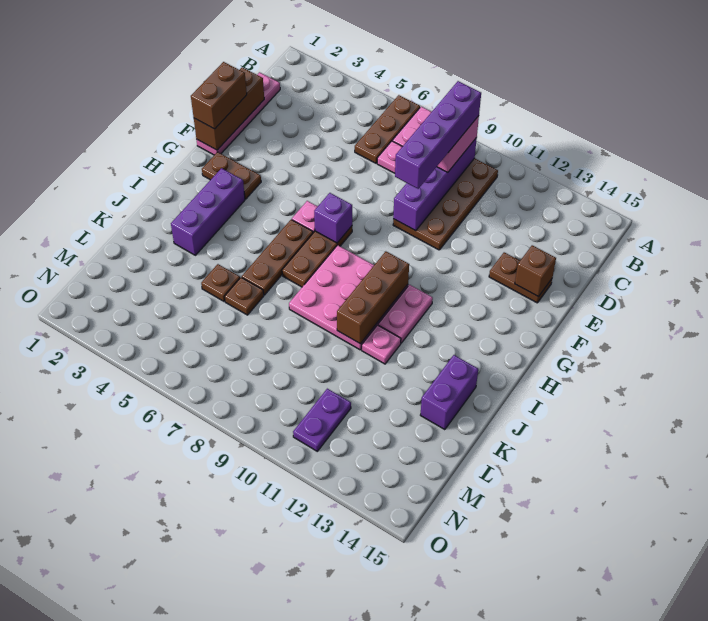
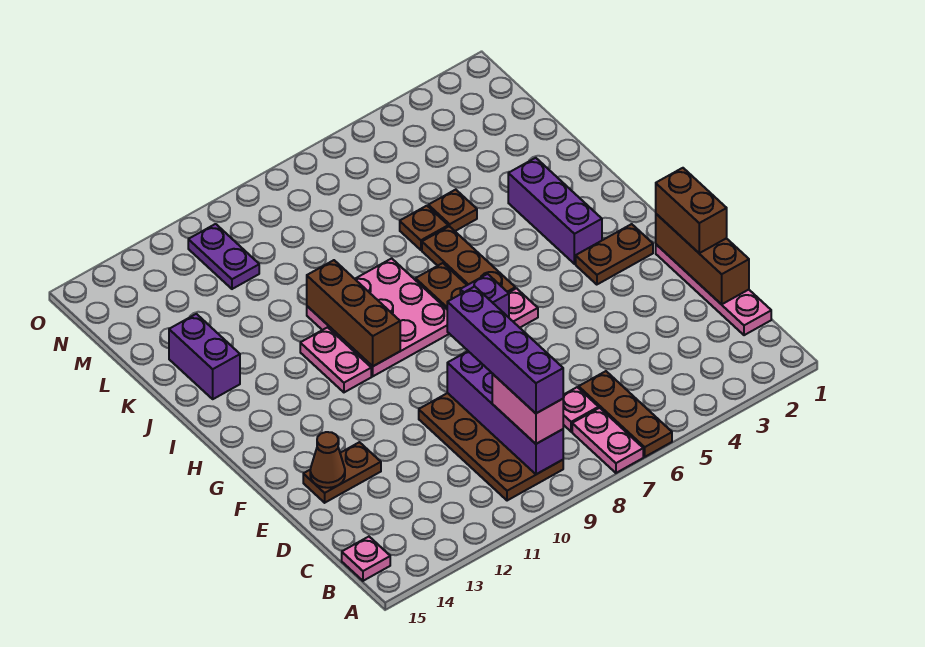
brown 1x1 brick [515,245,556,297] -> brown 1x1 cone [310,432,345,488]
pink 1x1 plate [362,325,401,364] -> pink 1x1 plate moved to [342,537,390,581]

